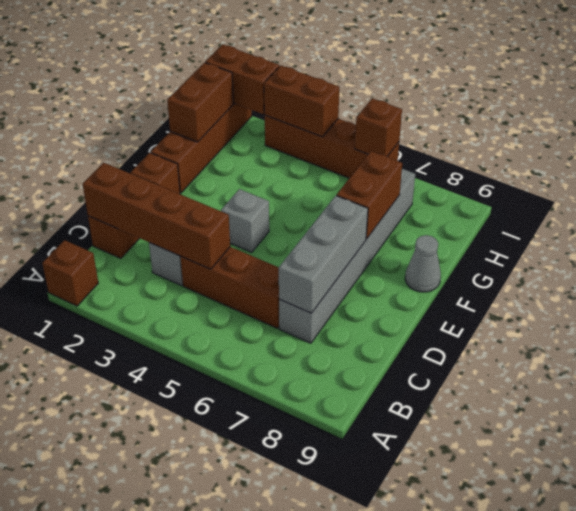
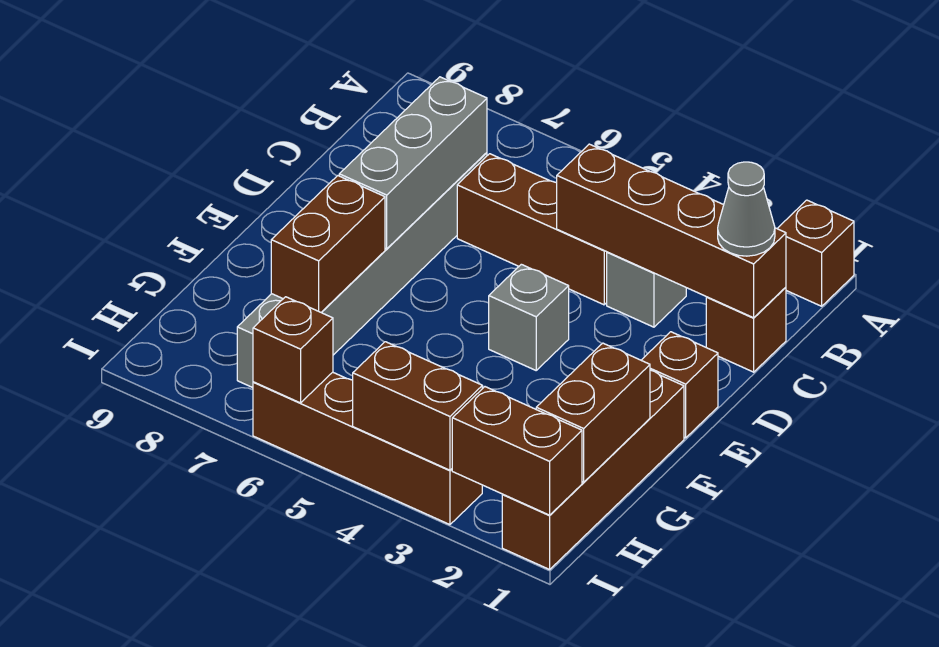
grey 1x1 cone [405,235,441,292] -> grey 1x1 cone moved to [718,162,775,256]

